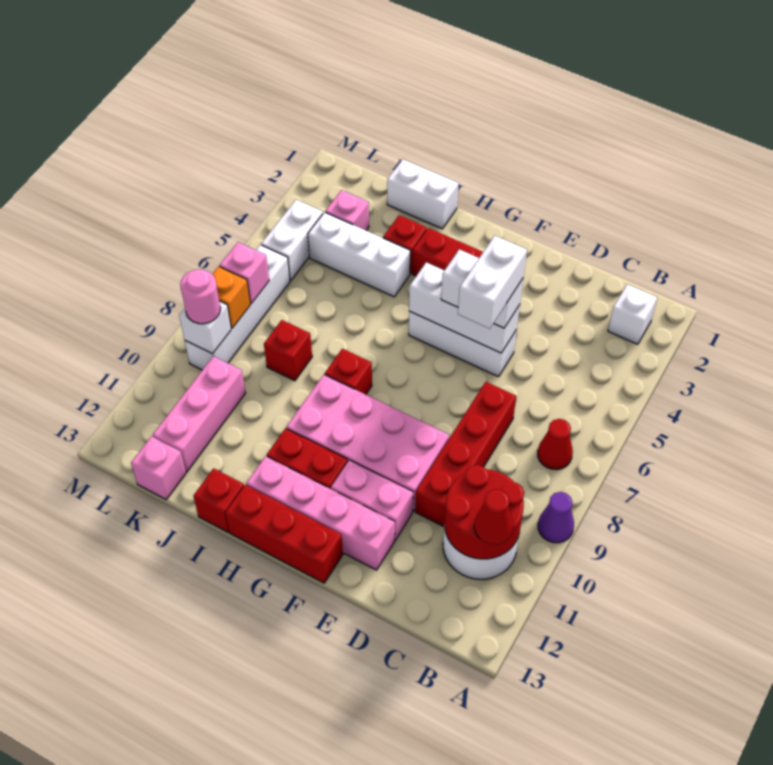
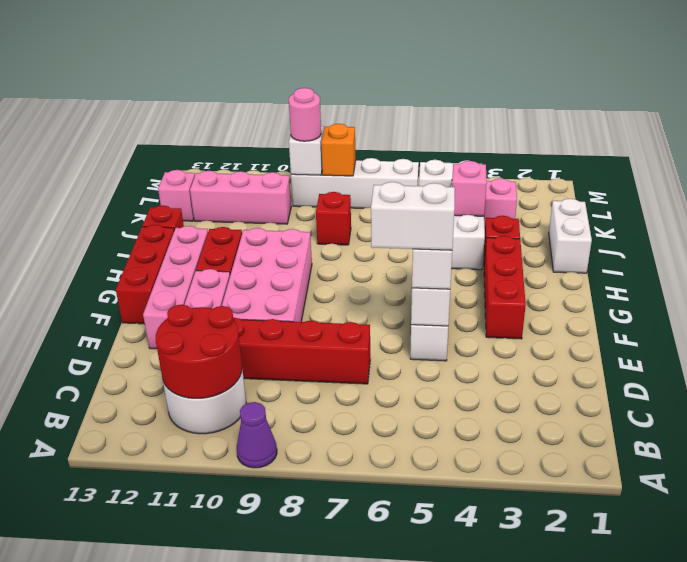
white 1x1 brick [608,284,657,344] -> none
red 1x1 cone [538,419,573,470] -> none
red 1x1 cone [474,489,513,544] -> none
red 1x1 brick [325,349,372,394] -> none
pink 1x1 brick [219,242,269,303] -> pink 1x1 brick moved to [452,161,487,216]

